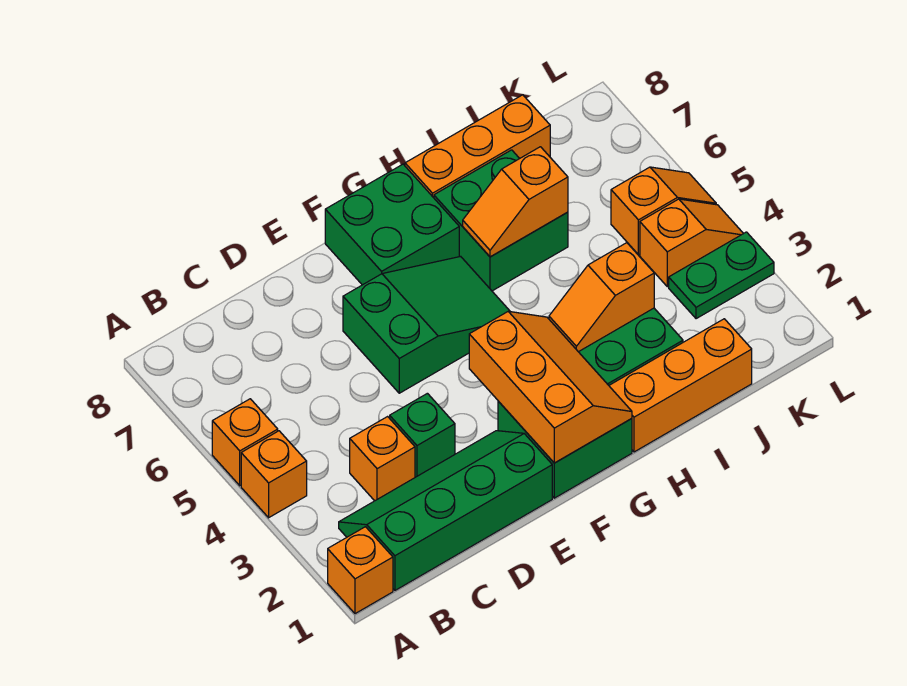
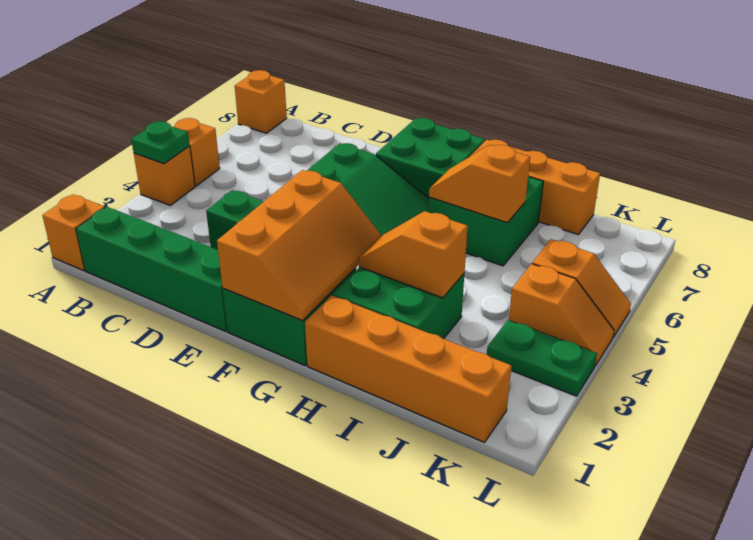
none -> green 1x1 plate [131,121,190,164]
orange 1x1 brick [350,417,415,501] -> orange 1x1 brick moved to [235,70,287,133]
orange 1x3 brick [609,319,752,452] -> orange 1x4 brick [305,295,512,442]

